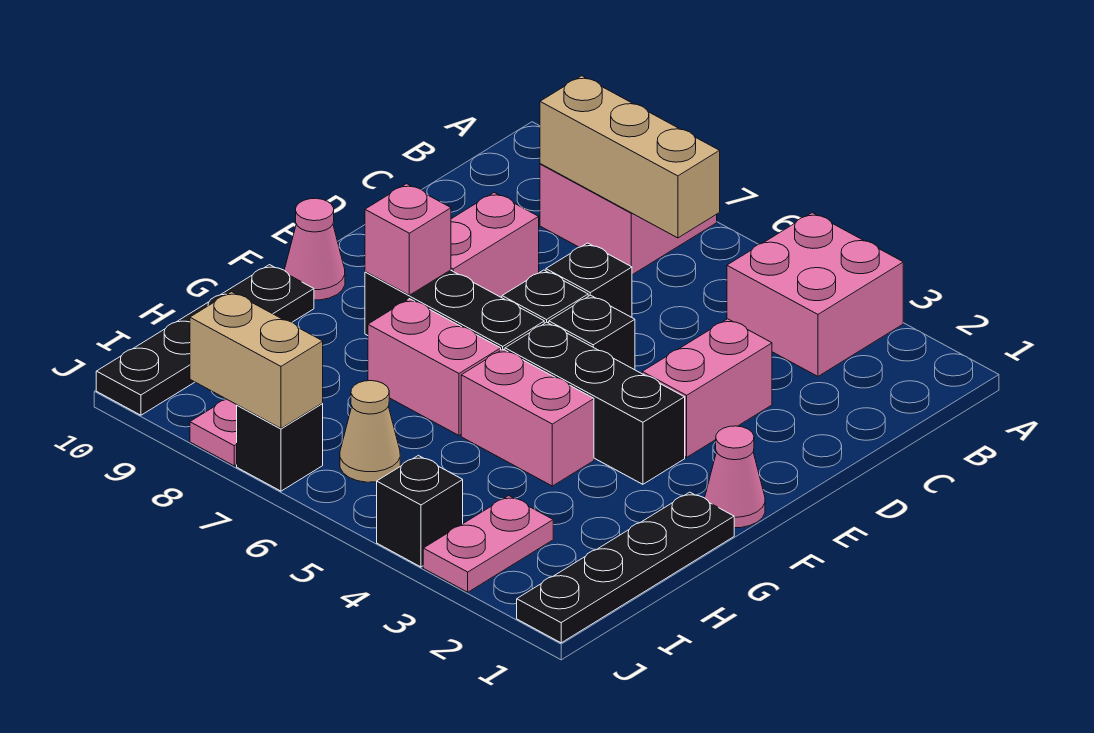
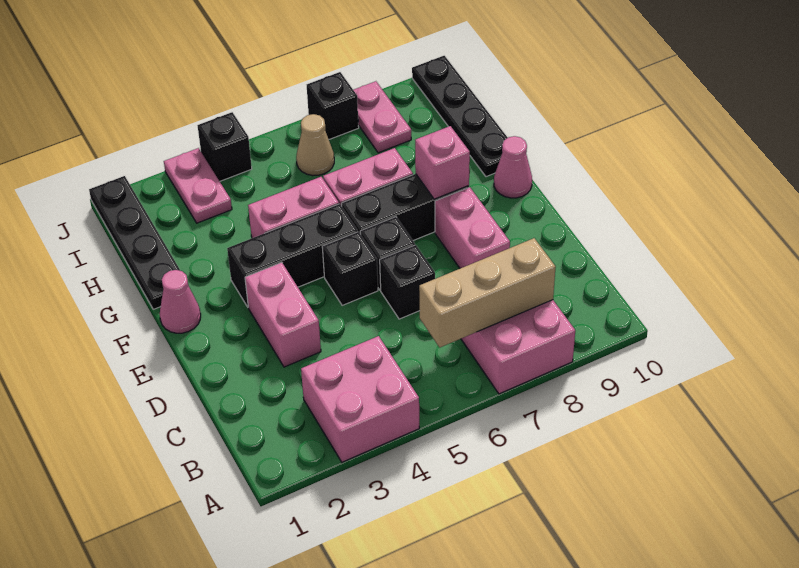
tan 1x2 brick [190,292,323,428] -> none

